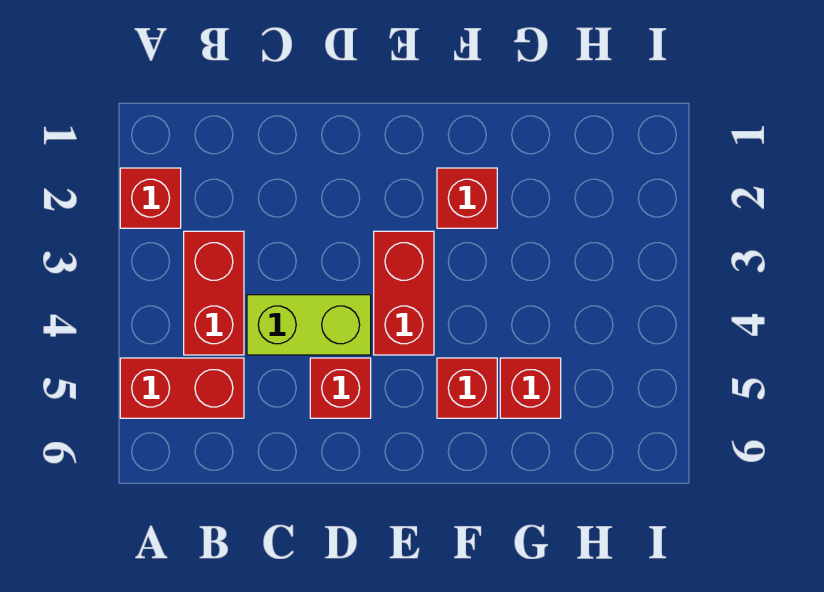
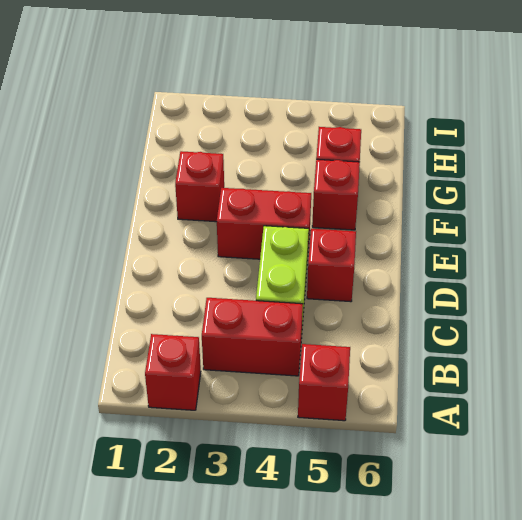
red 1x2 brick [120,358,244,418] -> red 1x1 brick [298,344,350,421]

